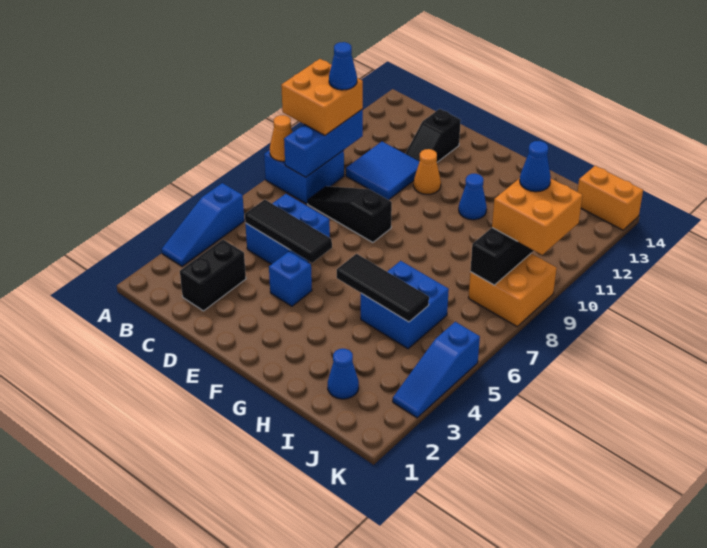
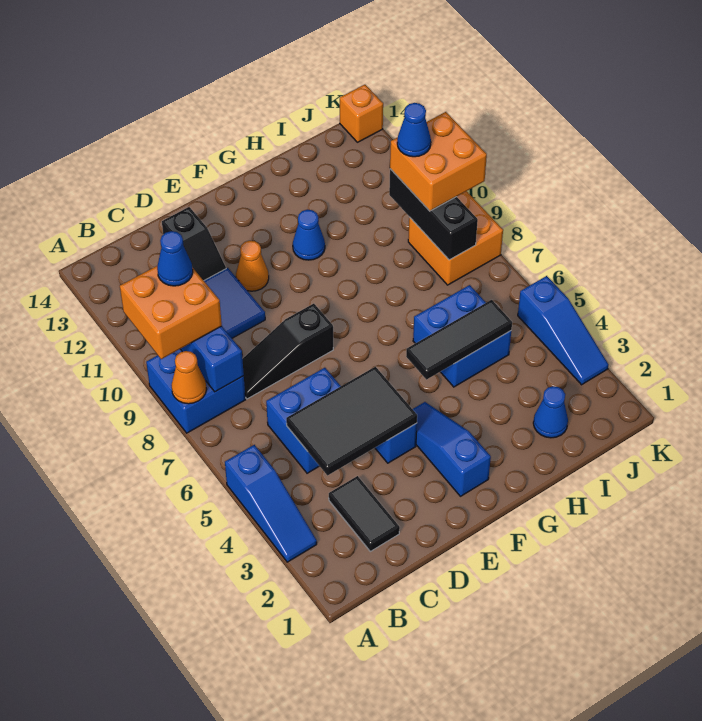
black 1x2 brick [180,240,246,311] -> black 1x2 tile [329,476,400,551]
black 1x3 tile [245,200,332,263] -> black 2x3 tile [286,367,417,476]
none -> blue 1x3 slope [413,402,491,496]
orange 1x2 brick [577,166,643,230] -> orange 1x1 brick [340,85,383,142]

